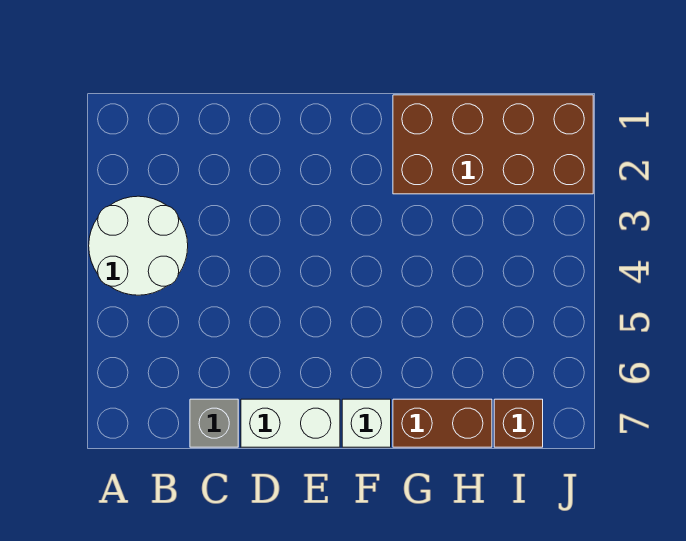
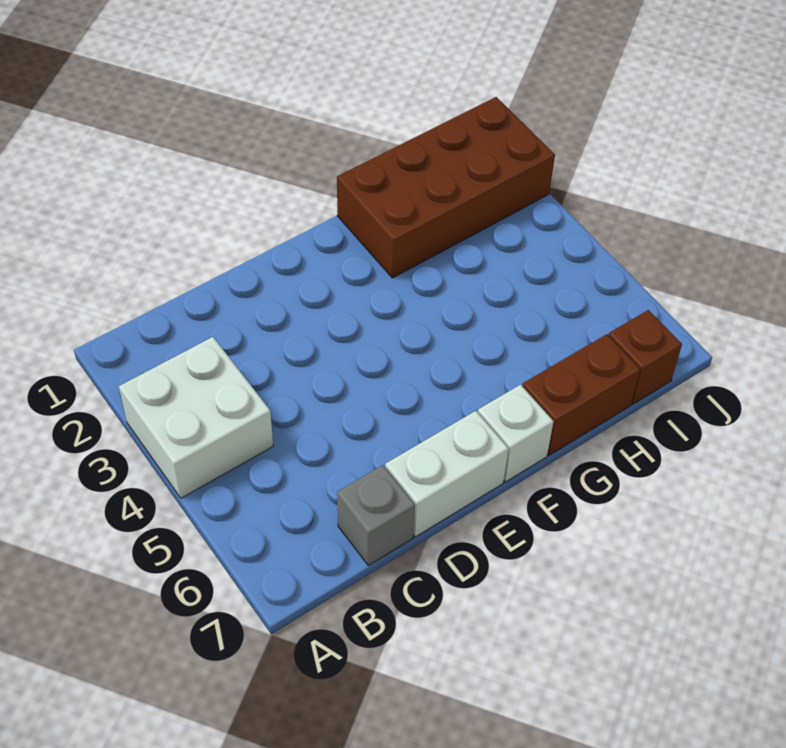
white 2x2 round brick [89,196,188,295] -> white 2x2 brick [119,337,273,498]

